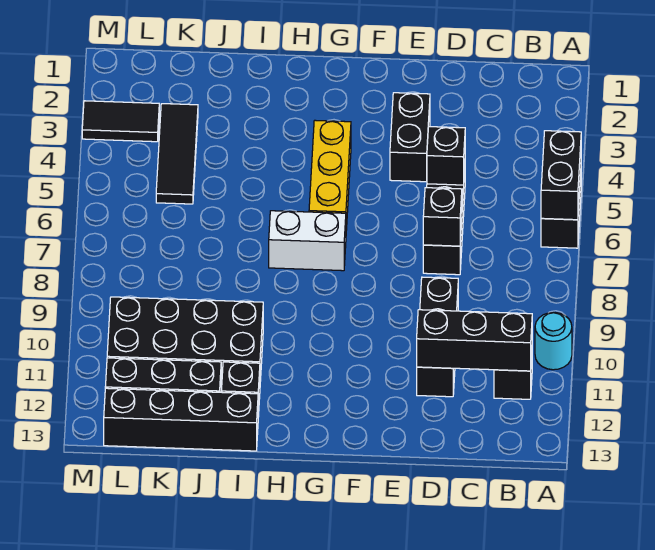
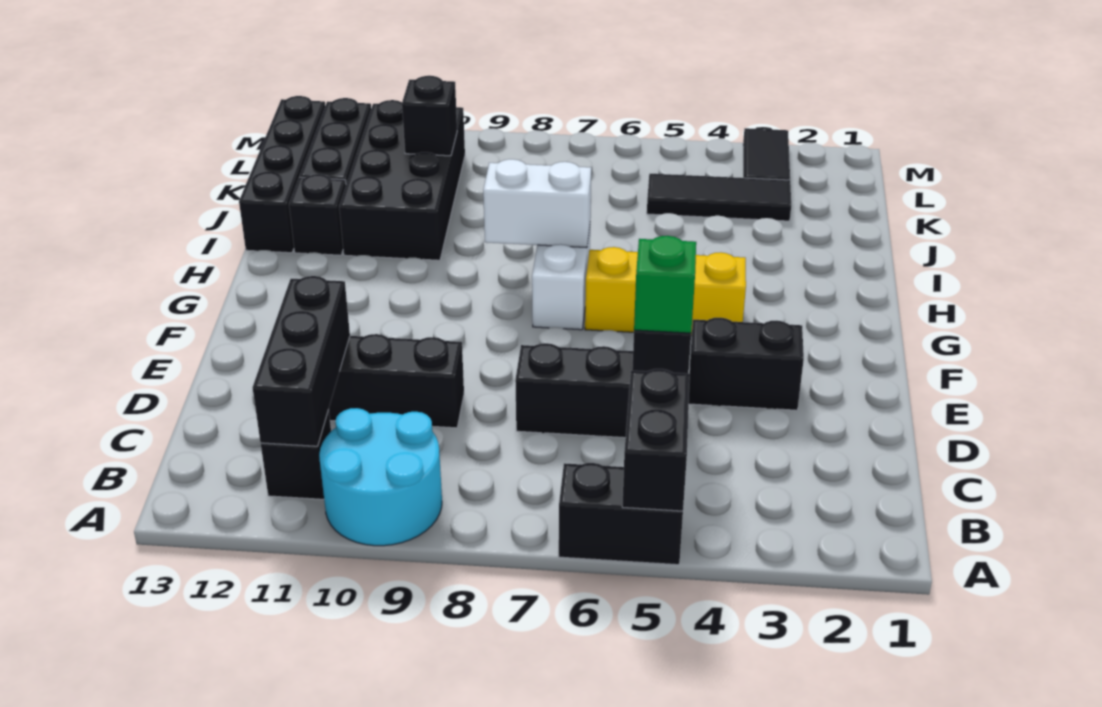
black 1x2 brick [541,131,581,220] -> black 1x2 brick turned to [622,369,690,511]
cyan 1x1 round brick [535,312,572,370] -> cyan 2x2 round brick [319,408,442,546]
none -> green 1x1 brick [634,236,696,333]
black 1x1 brick [423,188,462,246] -> black 1x1 brick moved to [402,76,457,156]
none -> white 1x2 brick [483,159,591,248]

